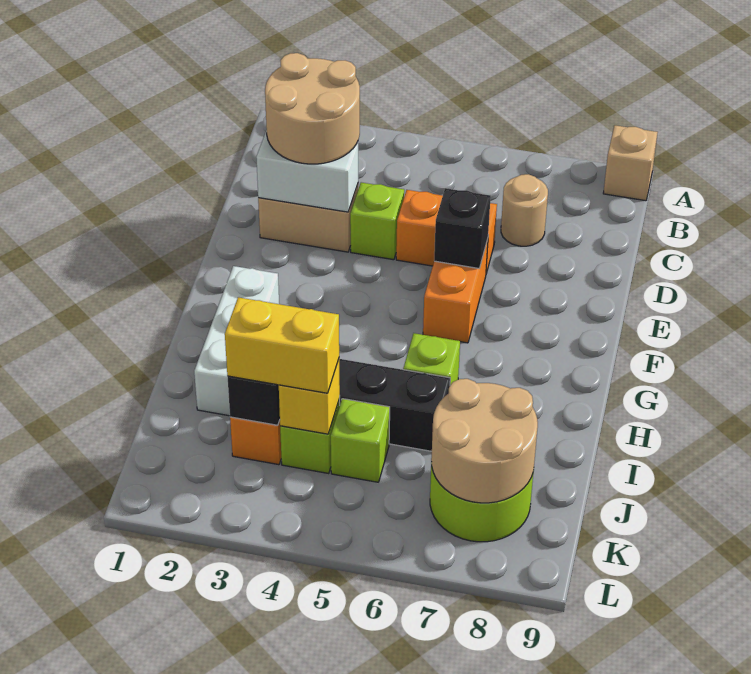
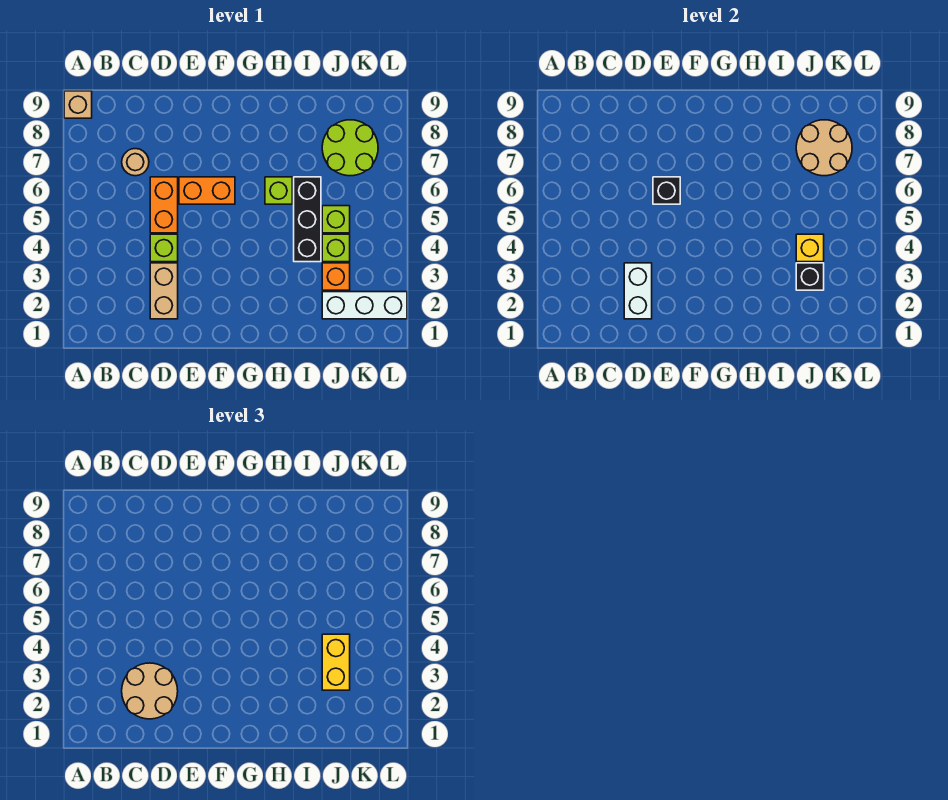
white 1x3 brick [194,266,279,416] -> white 1x3 brick moved to [322,292,407,319]

